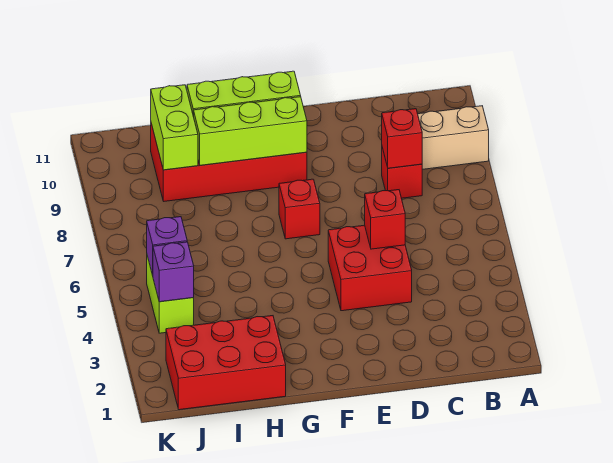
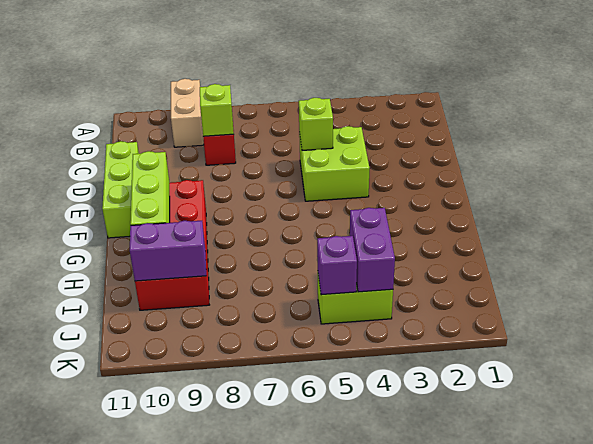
red 1x1 brick [382,109,422,168] -> lime 1x1 brick [200,84,234,136]
red 2x2 brick [328,225,412,311] -> lime 2x2 brick [299,126,370,201]
red 1x1 brick [365,190,405,249] -> lime 1x1 brick [299,98,333,150]
red 1x1 brick [279,179,320,239] -> none
lime 1x3 brick [194,97,307,165] -> lime 1x3 brick moved to [102,141,139,238]
red 2x3 brick [166,316,286,410] -> none
lime 1x2 brick [151,85,198,170] -> purple 1x2 brick [130,221,206,281]
purple 1x1 brick [153,242,194,302] -> purple 1x2 brick [350,208,395,292]

